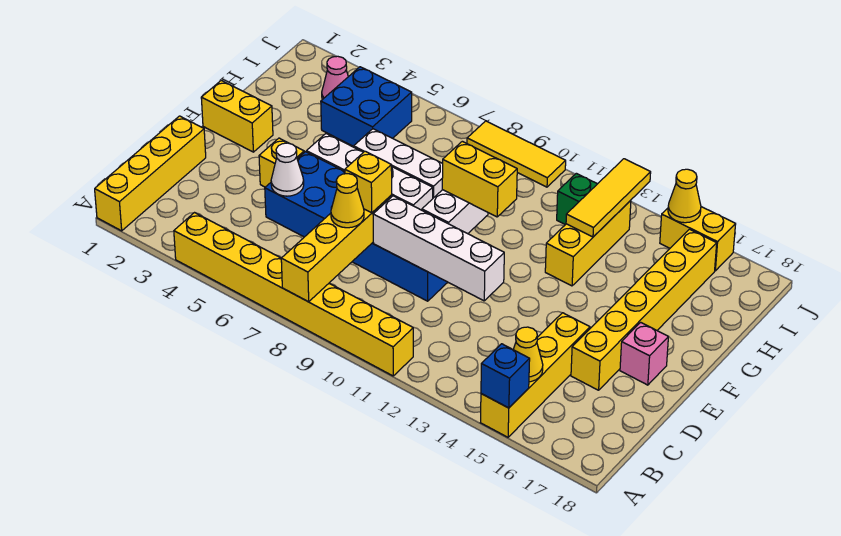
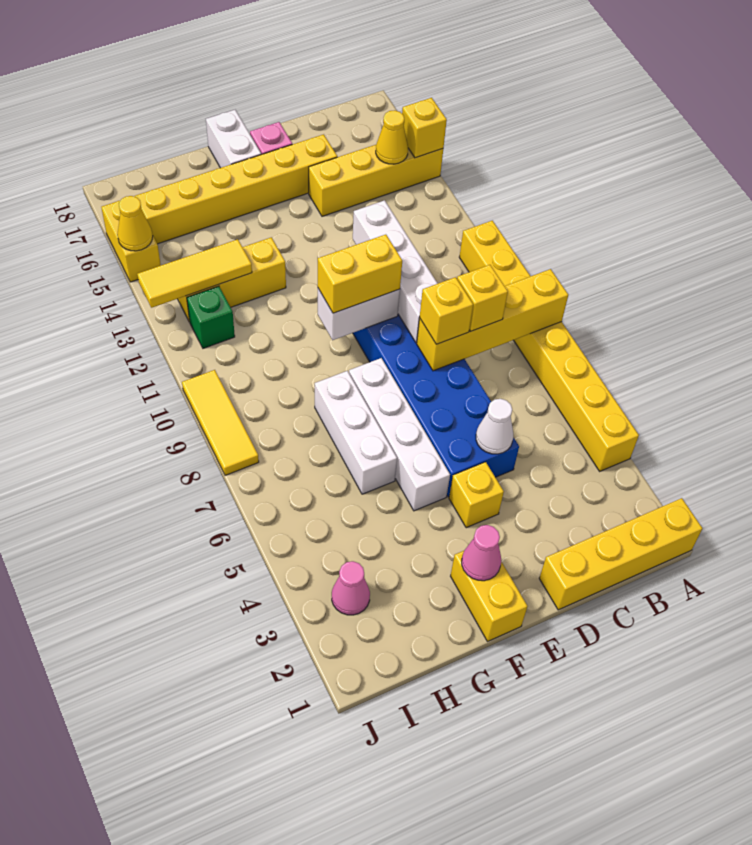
blue 1x1 brick [481,344,530,408] -> yellow 1x1 brick [402,98,447,158]
yellow 1x1 cone [331,174,364,228] -> yellow 1x1 brick [457,265,508,331]
none -> pink 1x1 cone [462,525,501,581]
yellow 1x2 brick [442,141,517,217] -> yellow 1x2 brick turned to [318,234,402,313]
none -> white 1x2 brick [206,110,261,168]
blue 2x2 brick [321,67,412,146] -> none

